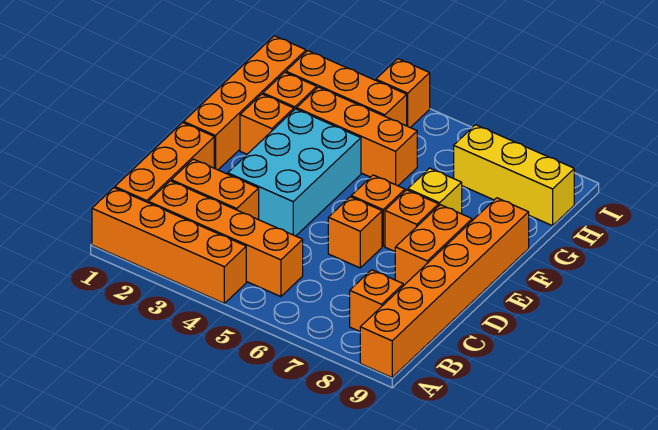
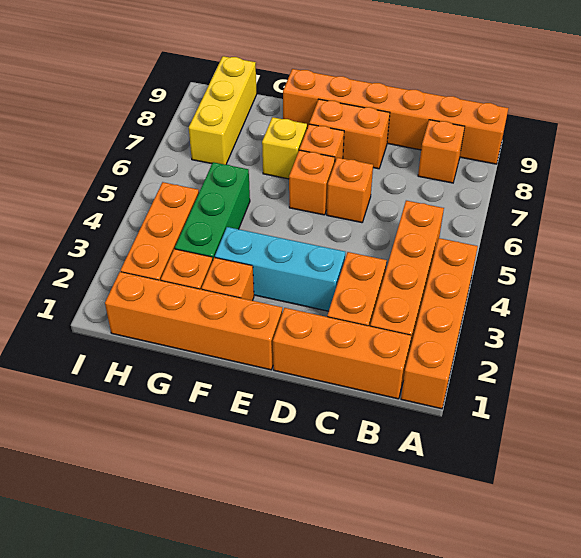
cyan 2x3 brick [228,109,361,236] -> cyan 1x3 brick [215,227,345,311]
orange 1x3 brick [297,87,417,186] -> green 1x3 brick [175,162,250,260]
orange 1x1 brick [376,59,430,128] -> none

